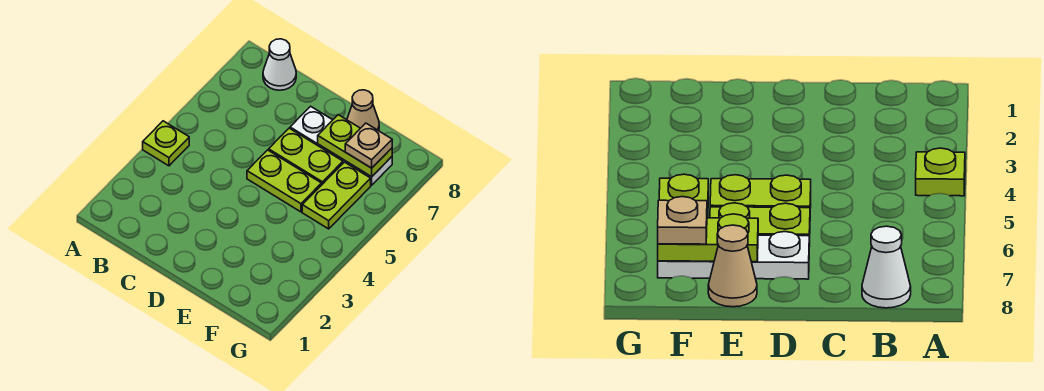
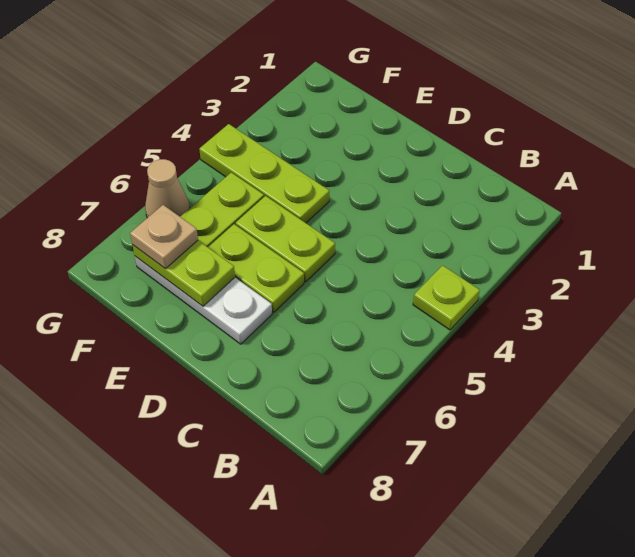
white 1x1 cone [263,39,296,90] -> none
none -> lime 1x3 plate [199,124,329,223]
tan 1x1 cone [347,90,379,131] -> tan 1x1 cone moved to [145,159,190,218]

